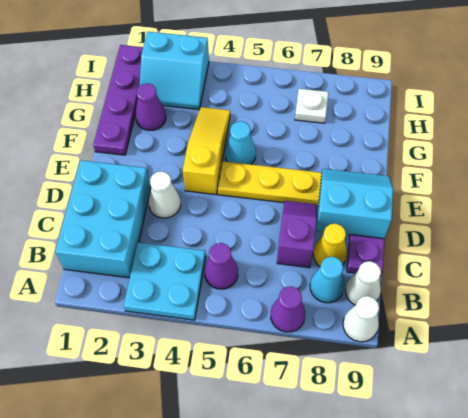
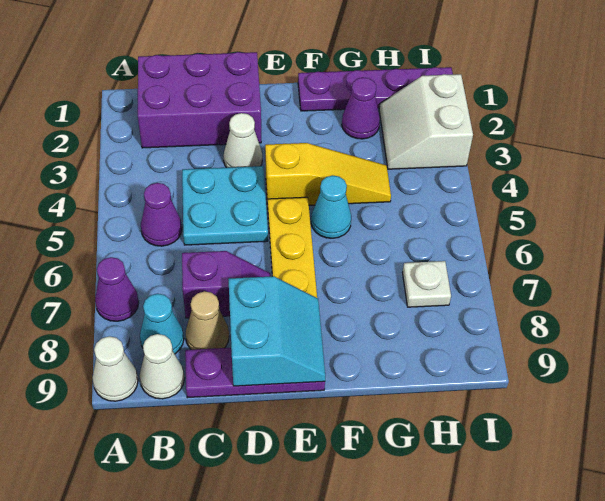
cyan 2x2 plate [124,242,206,320] -> cyan 2x2 plate moved to [182,166,268,245]
cyan 2x3 brick [55,160,151,278] -> purple 2x3 brick [138,52,261,148]
yellow 1x1 cone [313,224,347,266] -> tan 1x1 cone [186,291,229,350]
cyan 2x2 slope [140,32,209,110] -> white 2x2 slope [379,74,473,169]

